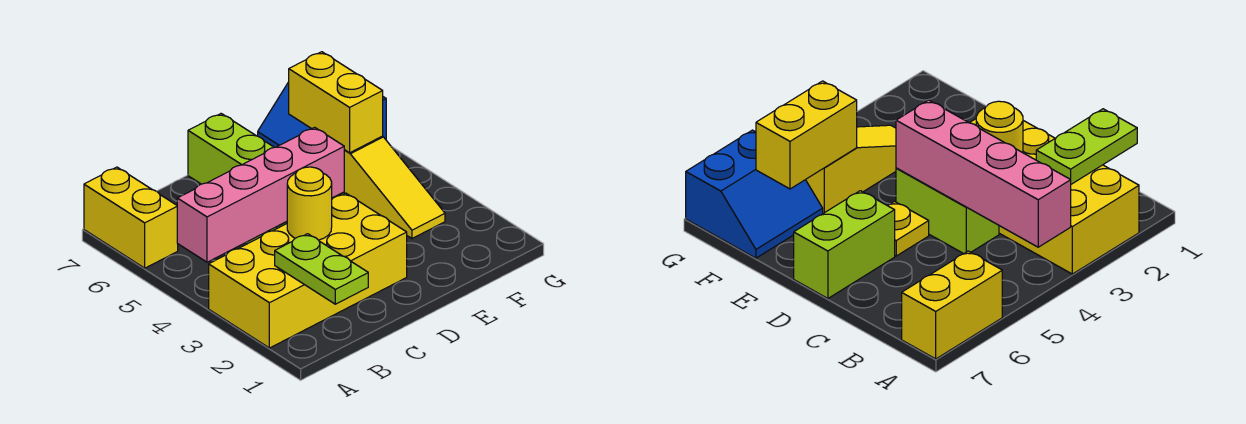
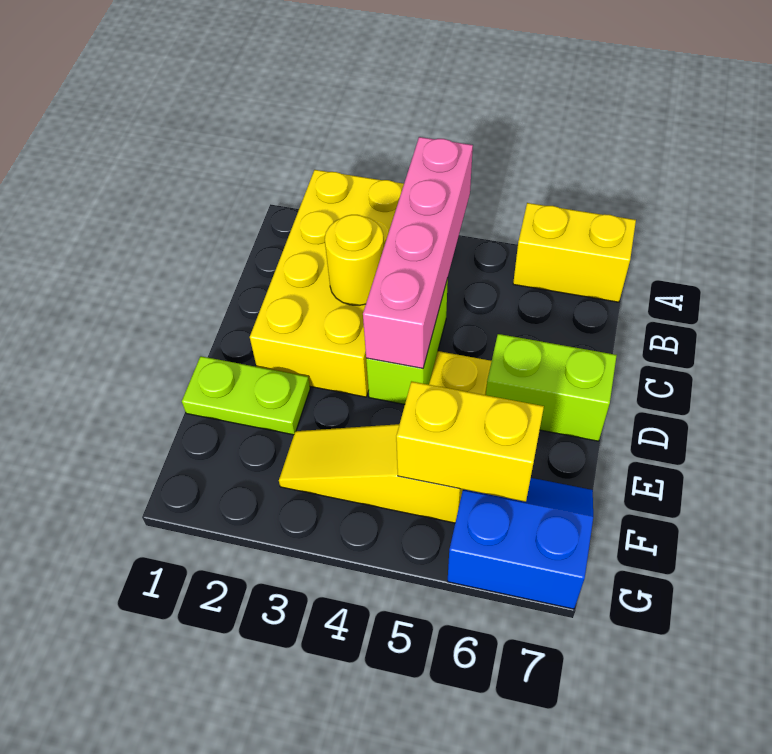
lime 1x2 plate [275,234,368,304] -> lime 1x2 plate moved to [182,356,310,435]

